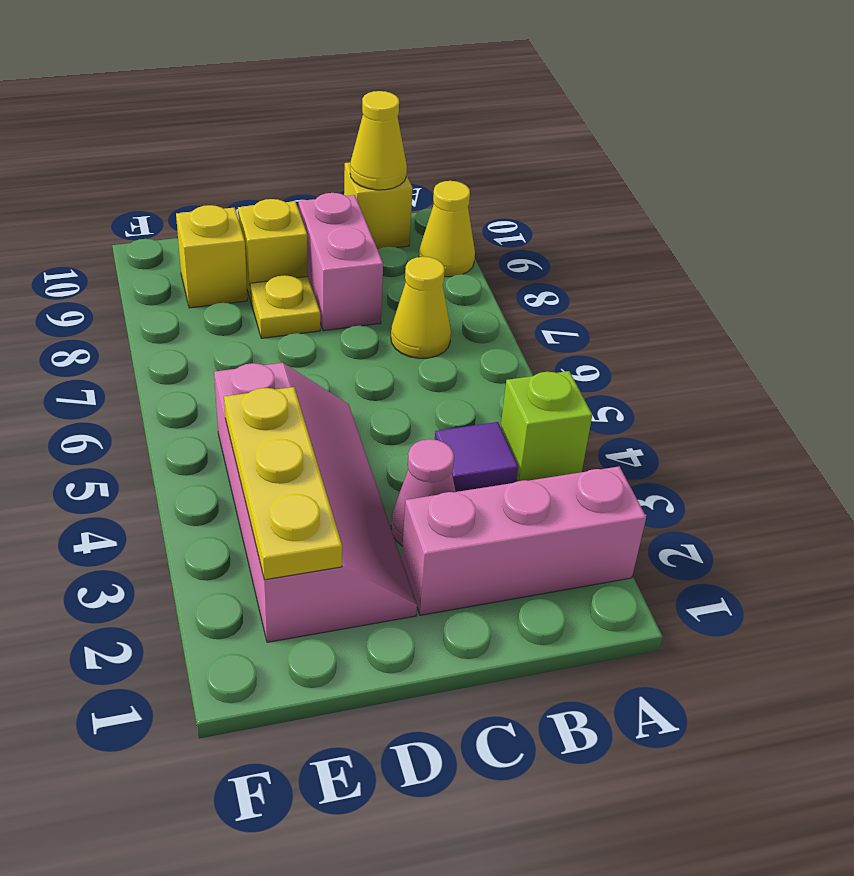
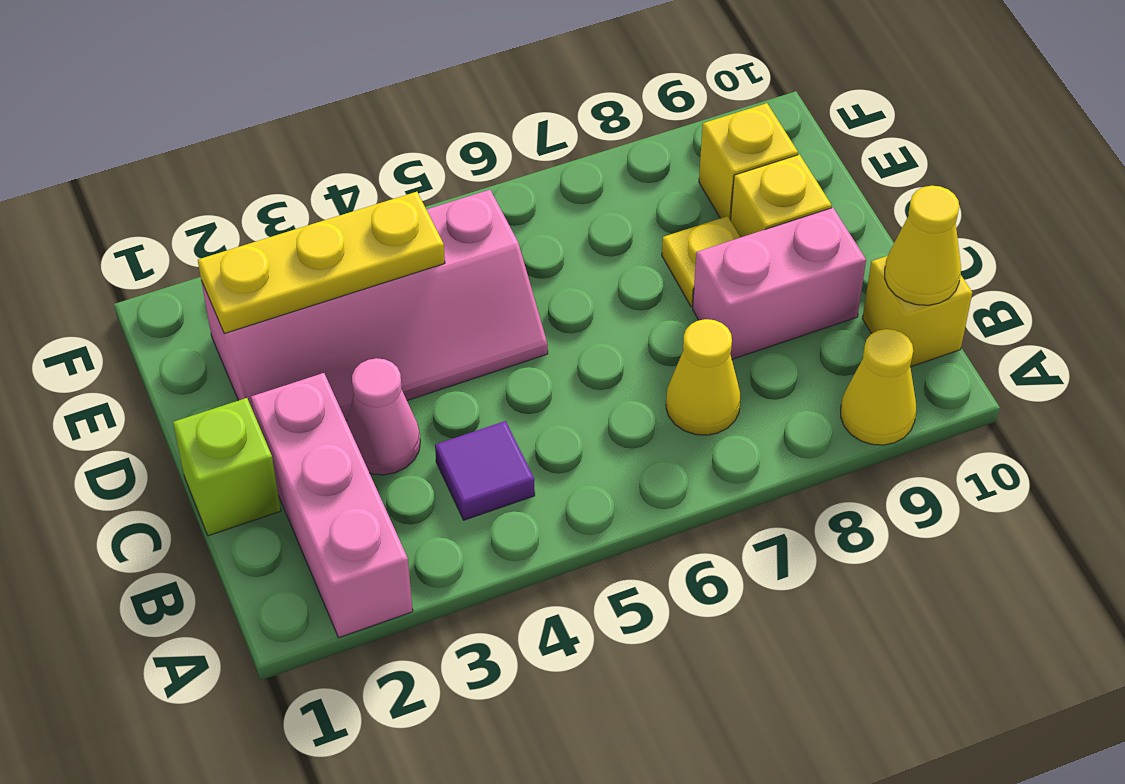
lime 1x1 brick [501,371,592,481] -> lime 1x1 brick moved to [173,398,281,536]

